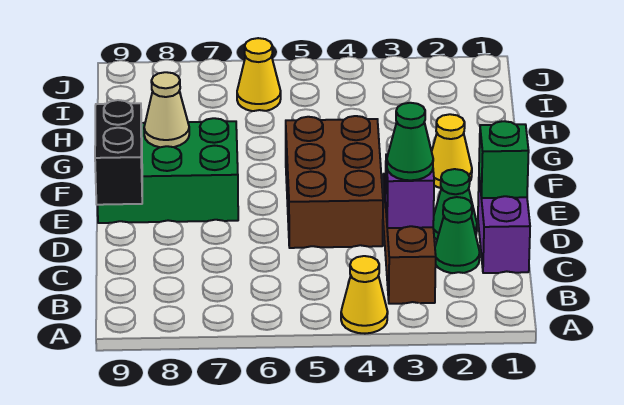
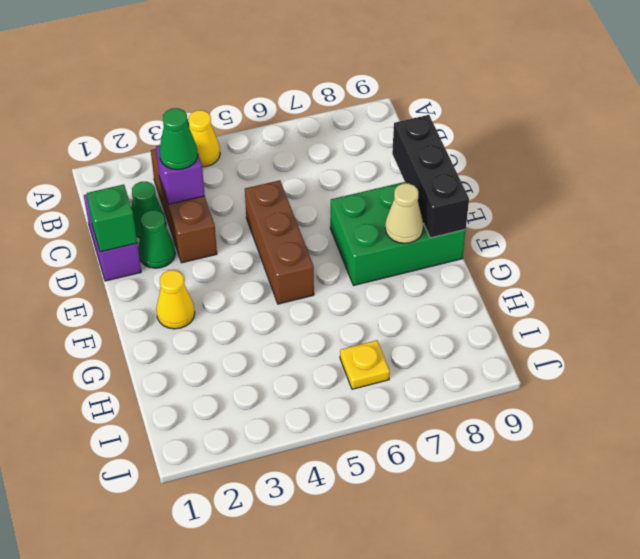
brown 2x3 brick [286,116,383,248] -> brown 1x3 brick [245,180,314,304]
black 1x2 brick [95,100,142,205] -> black 1x3 brick [392,115,469,238]
yellow 1x1 cone [237,38,281,111] -> yellow 1x1 plate [340,340,390,389]

